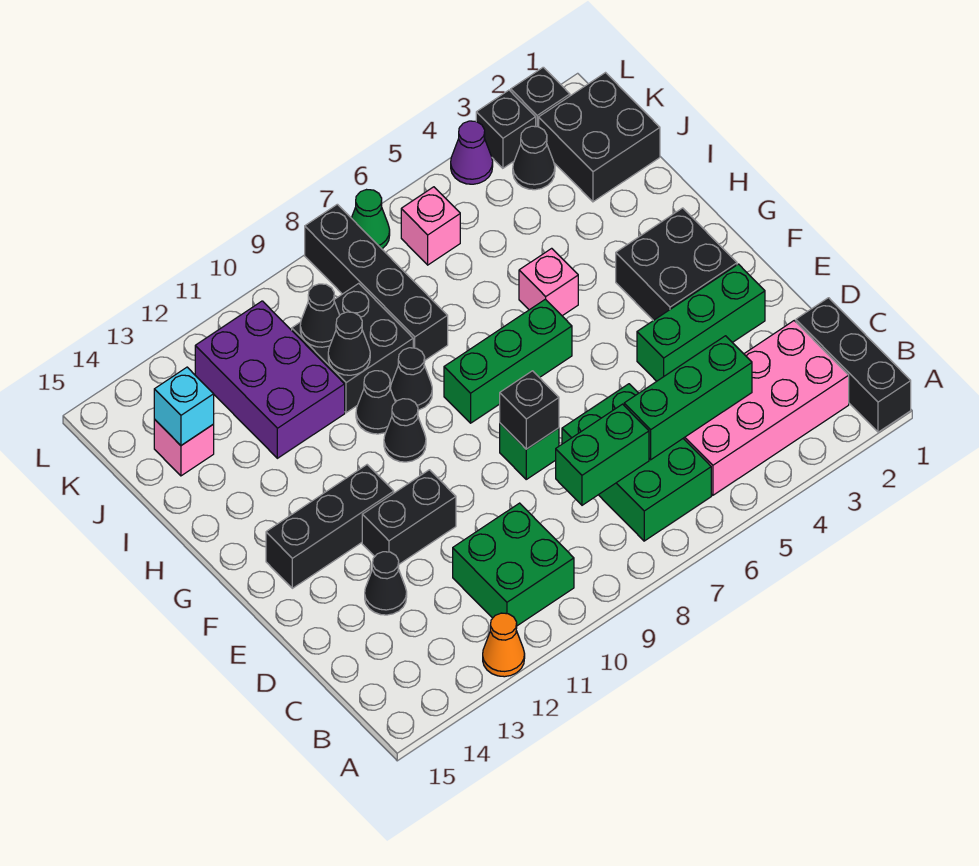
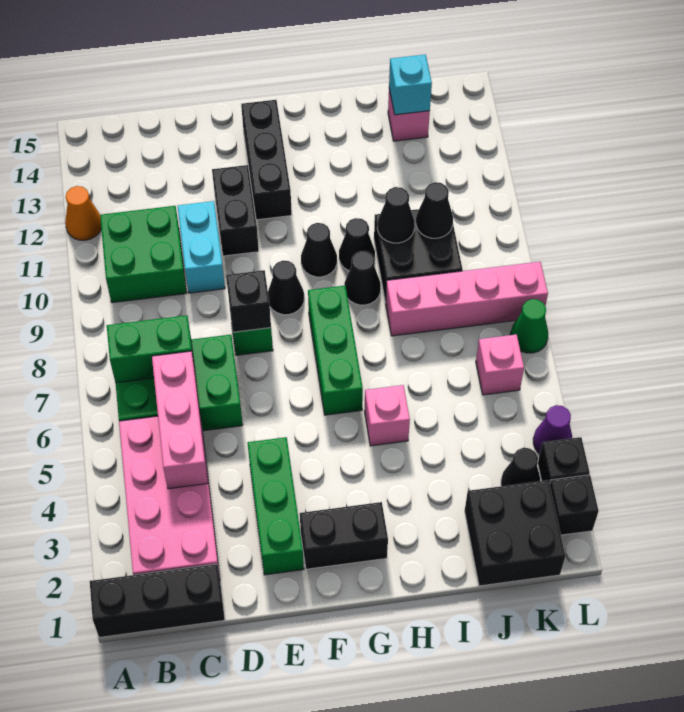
green 1x3 brick [624,336,752,460] -> pink 1x3 brick [152,351,208,489]
green 1x2 brick [556,404,649,505] -> green 1x2 brick turned to [107,315,195,383]
none -> cyan 1x2 brick [178,201,225,293]
black 1x1 cone [365,552,407,615] -> black 1x1 cone moved to [268,261,304,315]
black 2x2 brick [616,208,737,321] -> black 1x2 brick [300,502,388,569]
black 1x4 brick [305,204,448,360] -> pink 1x4 brick [386,262,548,336]
purple 2x3 brick [195,301,345,458] -> none

